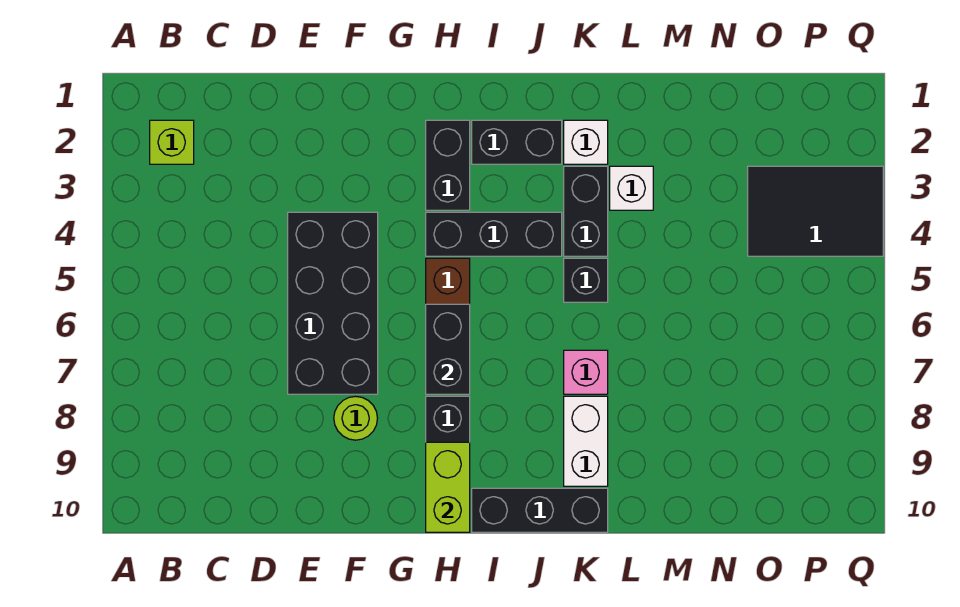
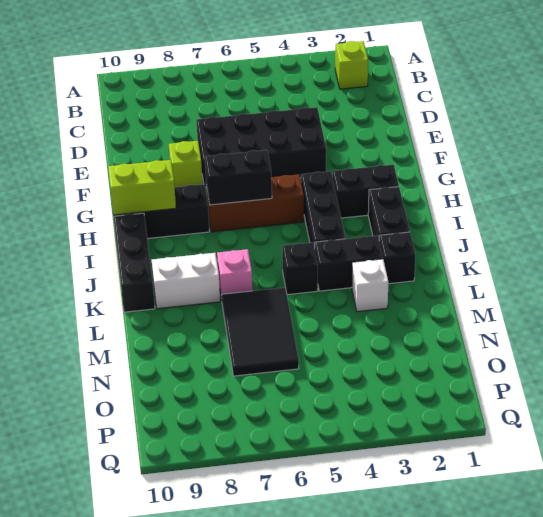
lime 1x1 round brick [334,396,378,440] -> lime 1x1 brick [169,141,203,187]
white 1x1 brick [564,120,608,164] -> black 1x1 brick [379,232,416,284]
black 2x3 tile [748,166,883,256] -> black 2x3 tile moved to [222,287,299,376]

